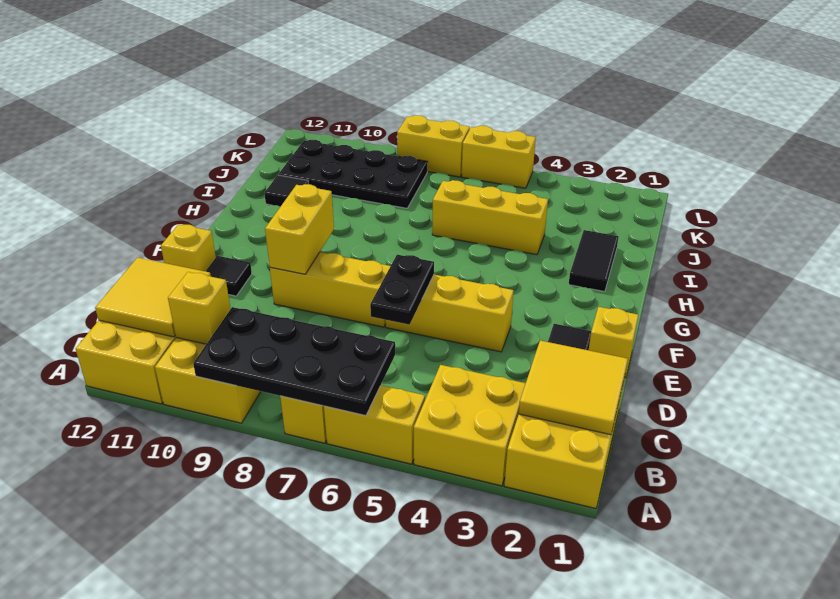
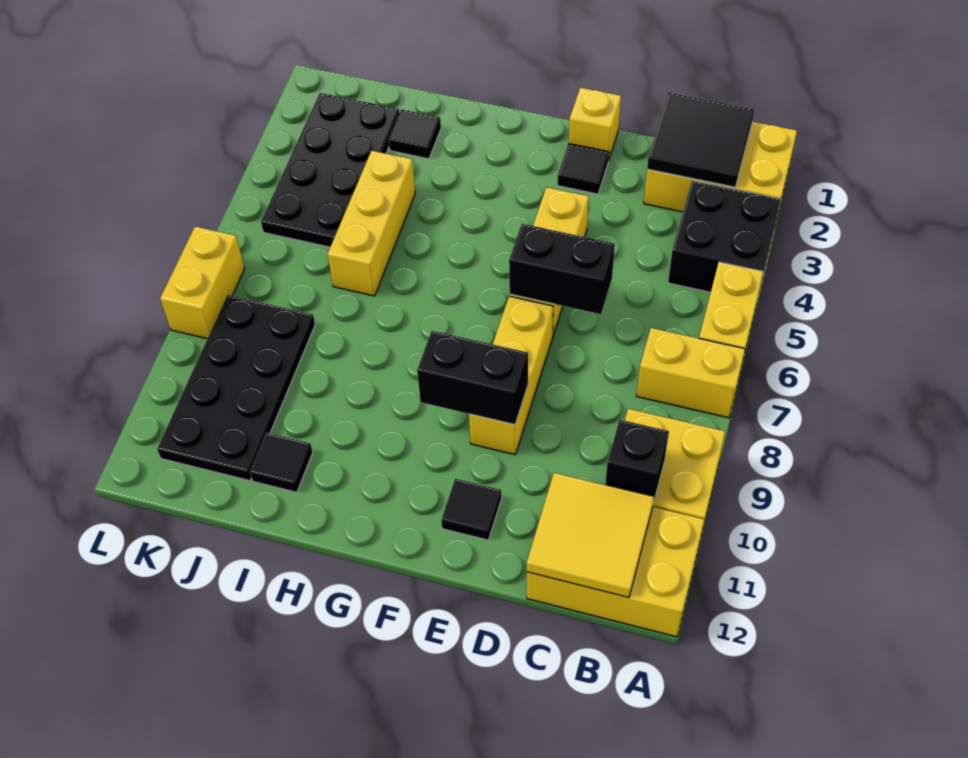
yellow 2x2 brick [414,365,526,486] -> black 2x2 brick [668,181,781,292]
black 2x4 plate [193,307,395,416] -> black 2x4 plate moved to [261,93,400,247]
yellow 2x2 tile [519,341,628,435] -> black 2x2 tile [647,92,755,187]
yellow 1x1 brick [168,272,230,344] -> black 1x1 brick [605,420,669,503]
black 1x2 plate [370,255,434,325] -> black 1x2 brick [509,224,615,314]
yellow 1x2 brick [265,184,334,274] -> black 1x2 brick [417,331,528,425]
yellow 1x1 brick [161,224,216,271] -> none
black 1x2 tile [569,230,619,292] -> black 1x1 tile [389,109,441,159]
yellow 1x2 brick [462,126,536,188] -> none

